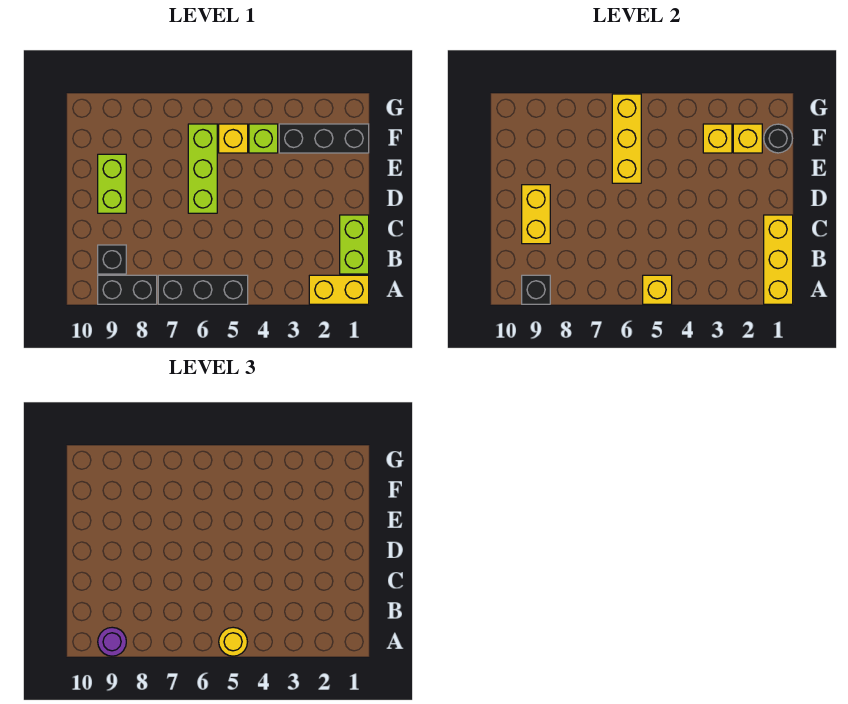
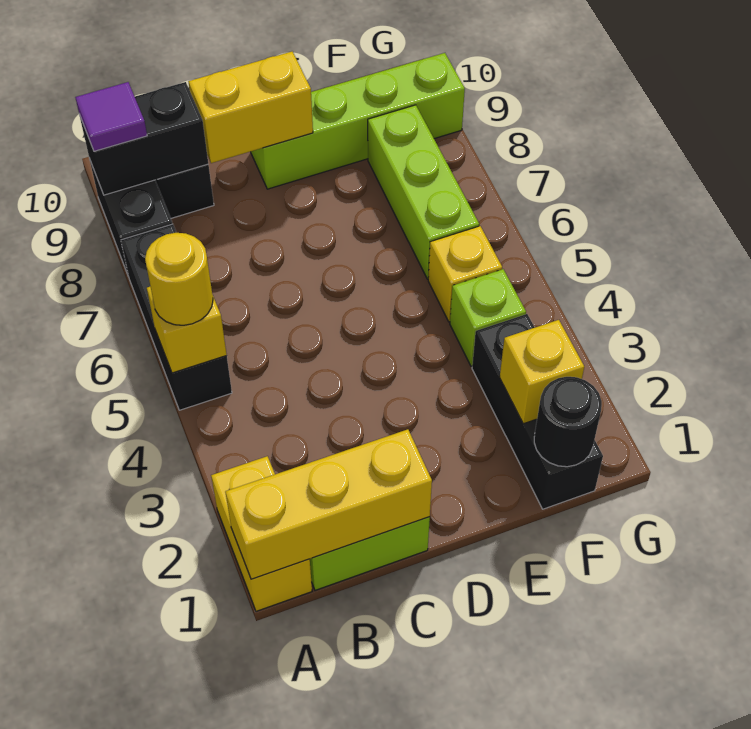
black 1x1 brick [522,275,550,304] -> black 1x2 brick [79,82,208,195]
purple 1x1 round brick [98,627,126,656] -> purple 1x1 tile [75,82,147,151]
lime 1x3 brick [188,124,217,213] -> lime 1x3 brick turned to [368,105,479,279]
lime 1x2 brick [98,154,126,213] -> lime 1x4 brick [251,53,465,189]
yellow 1x3 brick [612,94,641,183] -> none
yellow 1x1 brick [703,124,732,153] -> none

